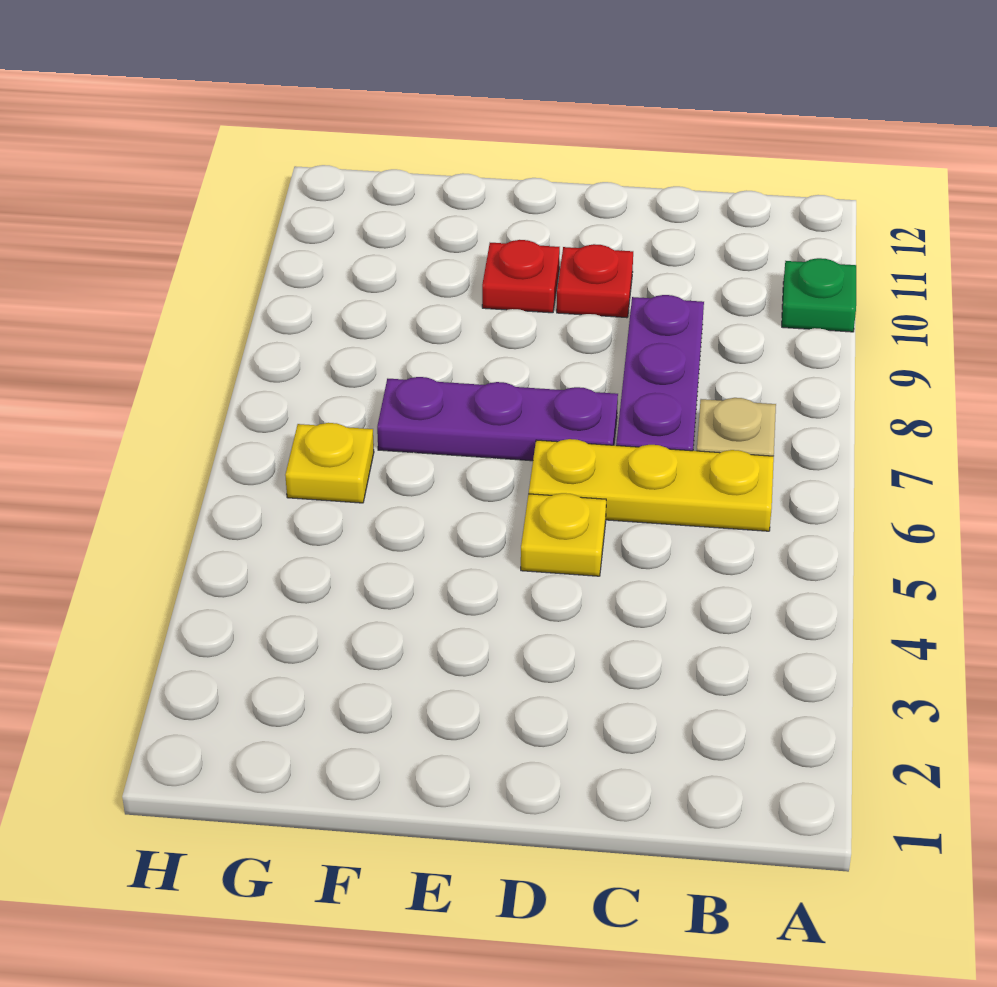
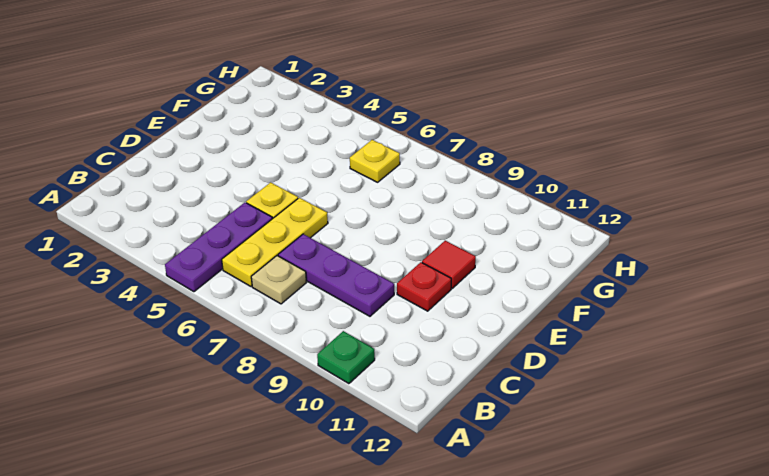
purple 1x3 plate [377,377,618,461] -> purple 1x3 plate moved to [165,203,272,292]
red 1x1 plate [482,240,560,313] -> red 1x1 tile [422,241,476,288]

